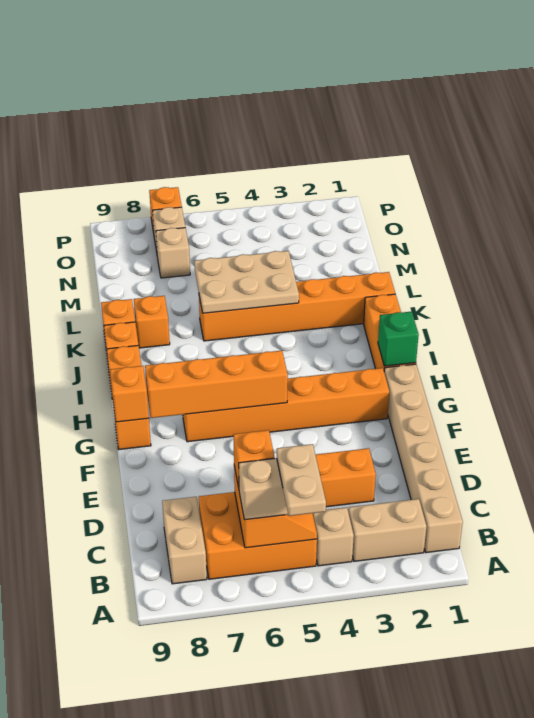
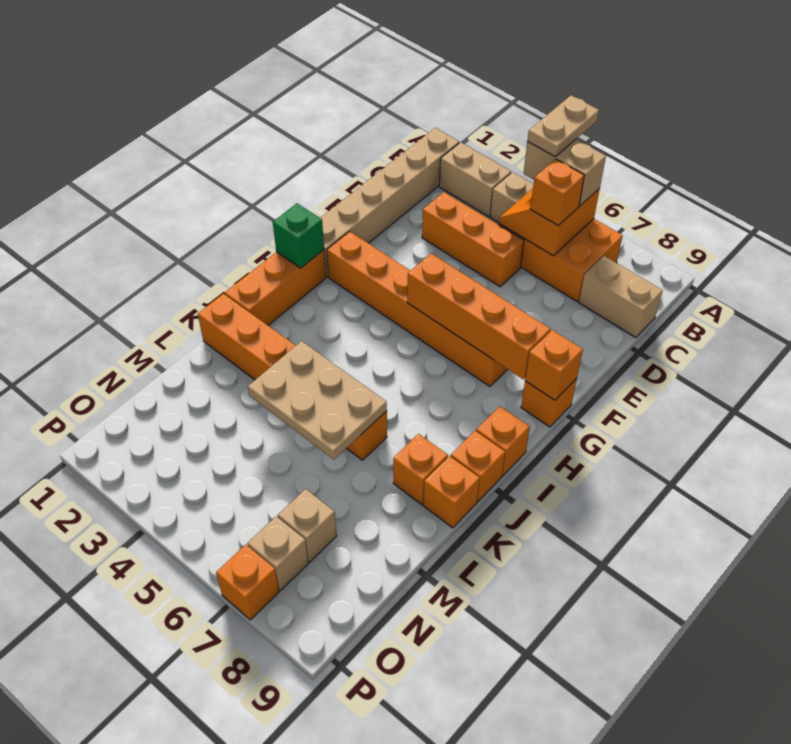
tan 1x2 brick [162,497,207,584] -> tan 1x2 brick turned to [579,256,663,338]

